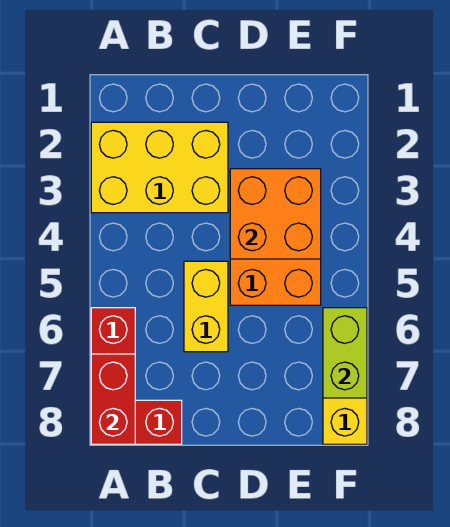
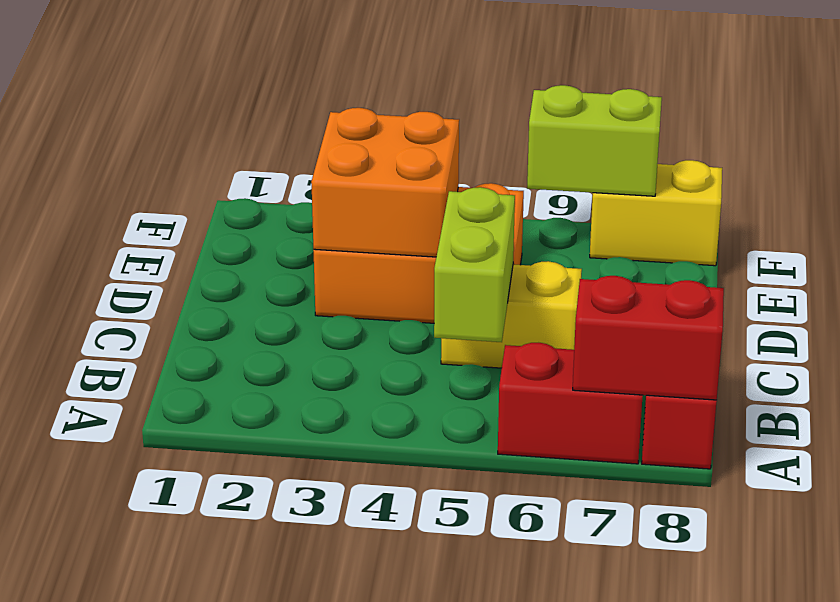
yellow 2x3 brick [91,122,228,213] -> none
none -> lime 1x2 brick [434,187,515,342]

